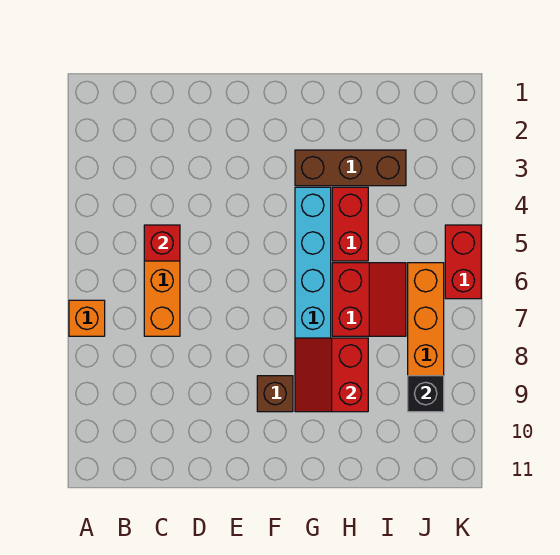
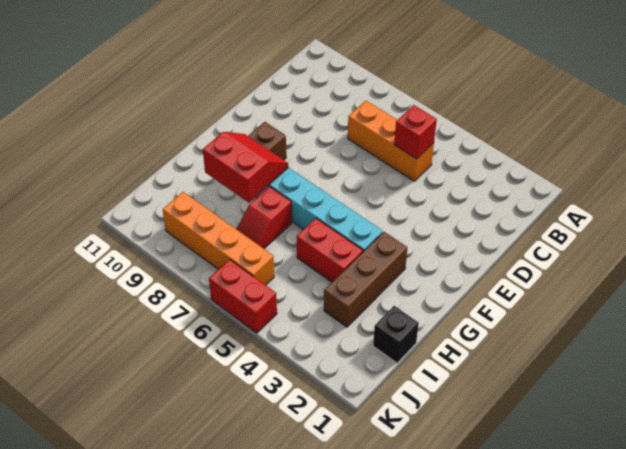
orange 1x1 brick [69,300,105,336] -> none
red 2x2 slope [332,263,406,336] -> red 1x2 slope [237,187,292,249]
black 1x1 brick [408,376,444,412] -> black 1x1 brick moved to [373,306,419,363]

